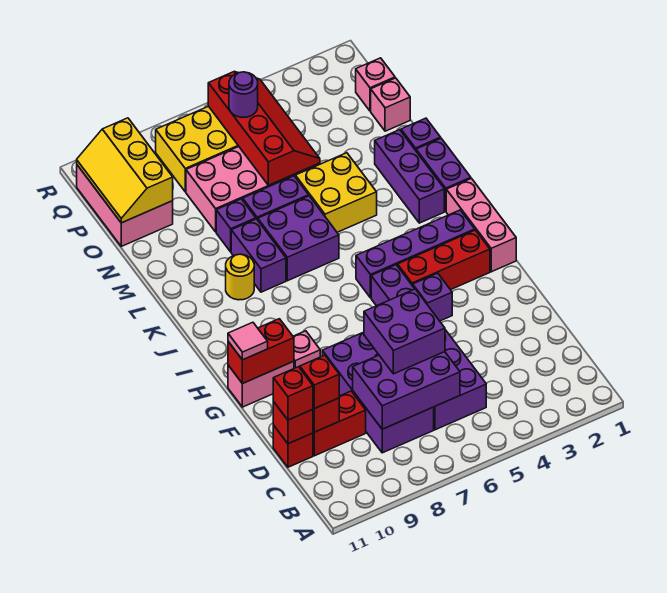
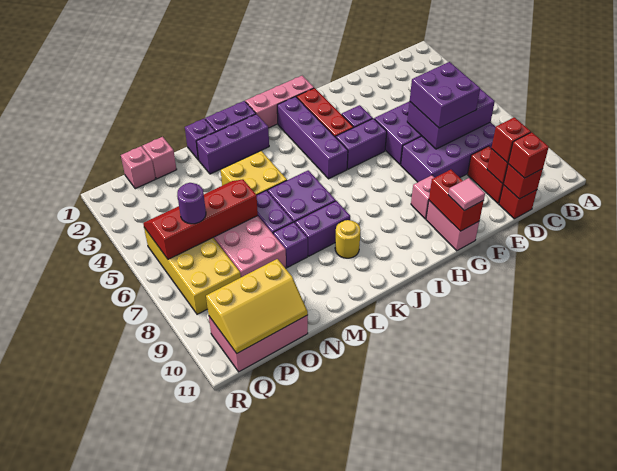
purple 2x3 brick [353,352,460,429] -> purple 2x3 brick turned to [407,89,495,149]

